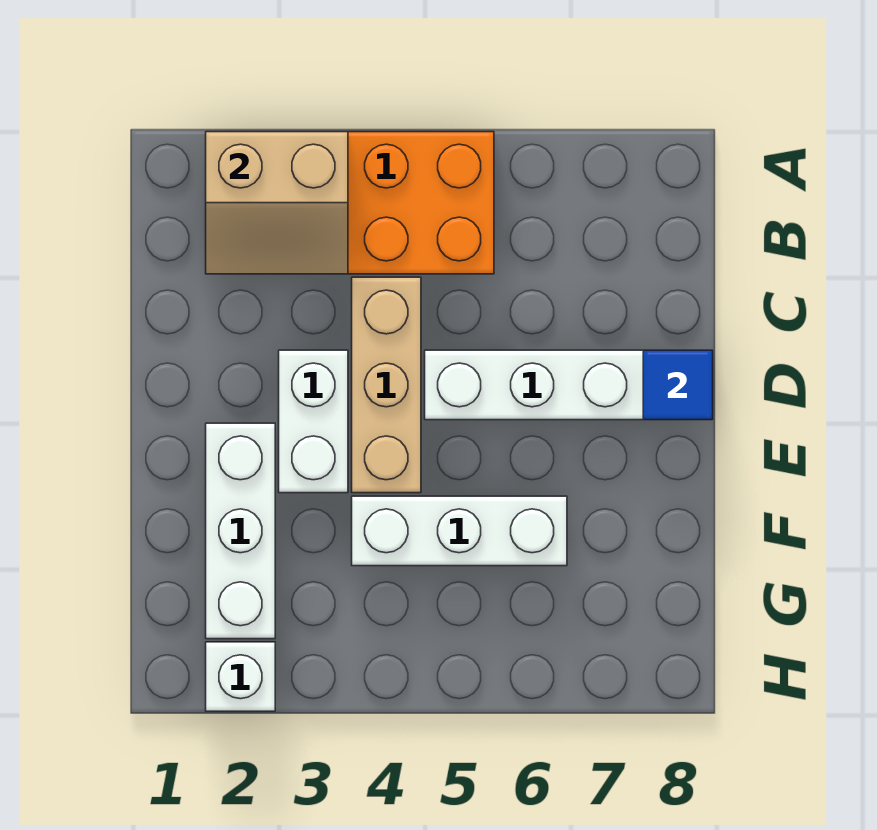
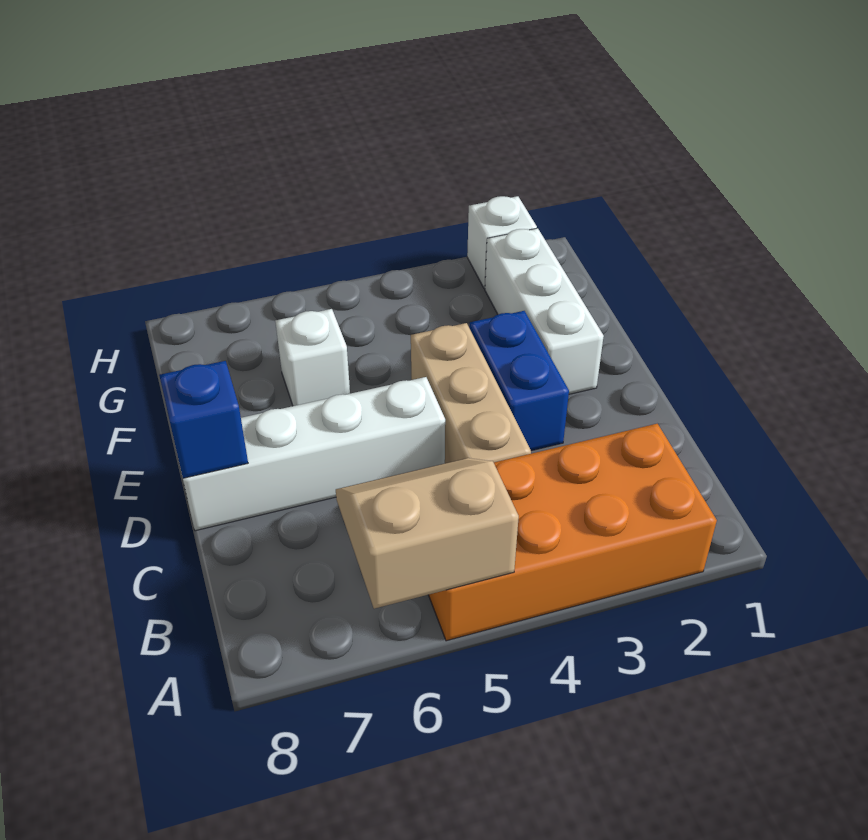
tan 2x2 slope [206,132,348,274] -> tan 2x2 slope moved to [336,458,519,609]
white 1x2 brick [279,350,348,493] -> blue 1x2 brick [469,311,569,451]
blue 1x1 tile [643,350,713,420] -> blue 1x1 brick [159,361,248,478]
white 1x3 brick [352,496,567,566] -> white 1x1 brick [275,309,350,406]

